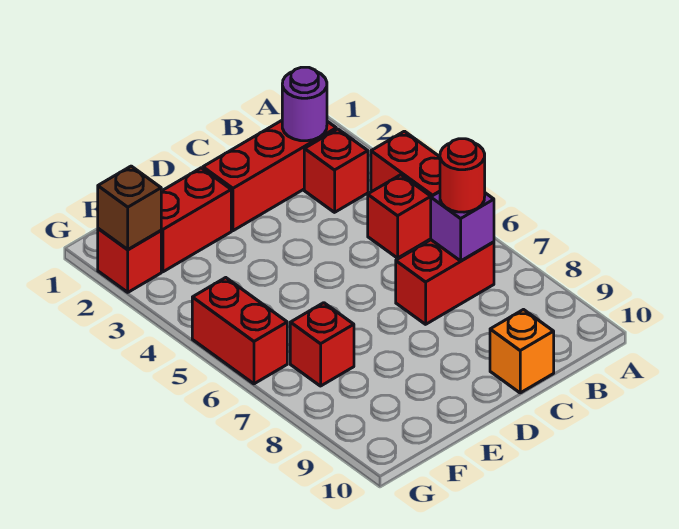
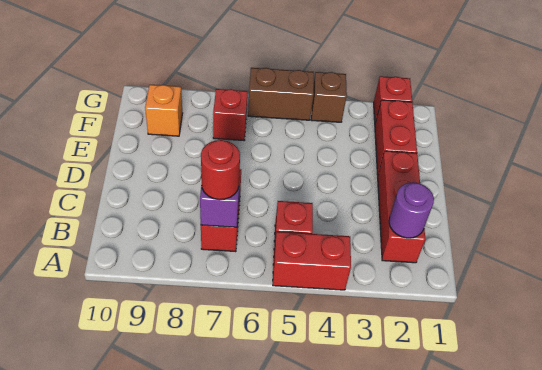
red 1x1 brick [304,129,368,212] -> none
orange 1x1 brick [490,310,554,393] -> orange 1x1 brick moved to [145,85,182,136]
brown 1x1 brick [98,166,161,250] -> brown 1x1 brick moved to [311,72,347,122]
red 1x2 brick [192,278,287,384] -> brown 1x2 brick [248,68,314,120]

